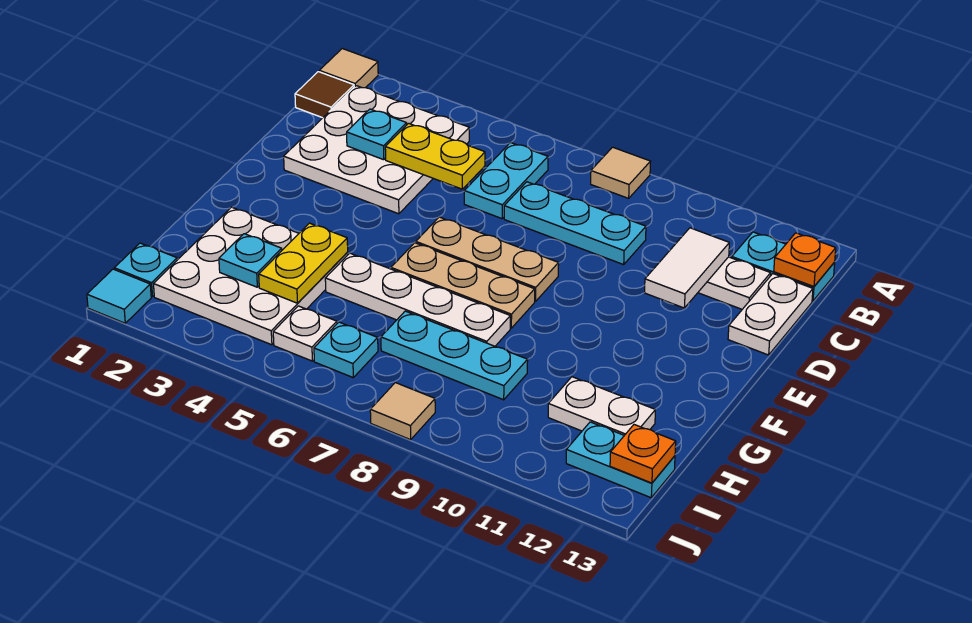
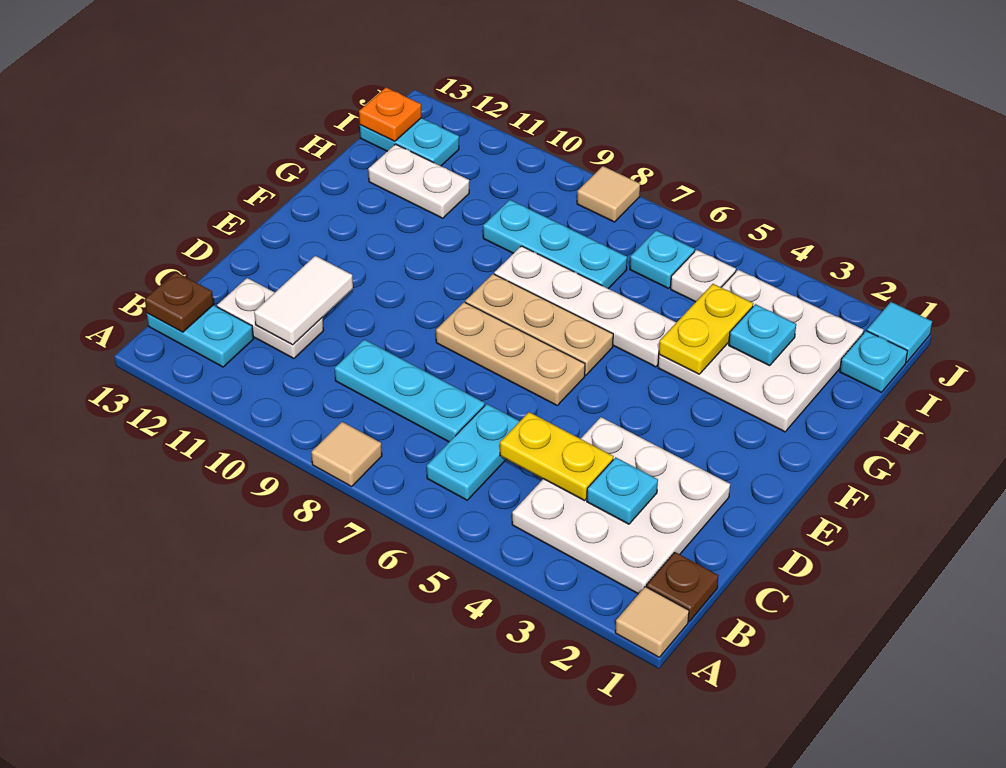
brown 1x1 tile [295,72,354,118] -> brown 1x1 plate [646,552,719,621]
orange 1x1 plate [774,233,836,287] -> brown 1x1 plate [145,272,214,332]
white 1x2 plate [728,274,813,355] -> none

